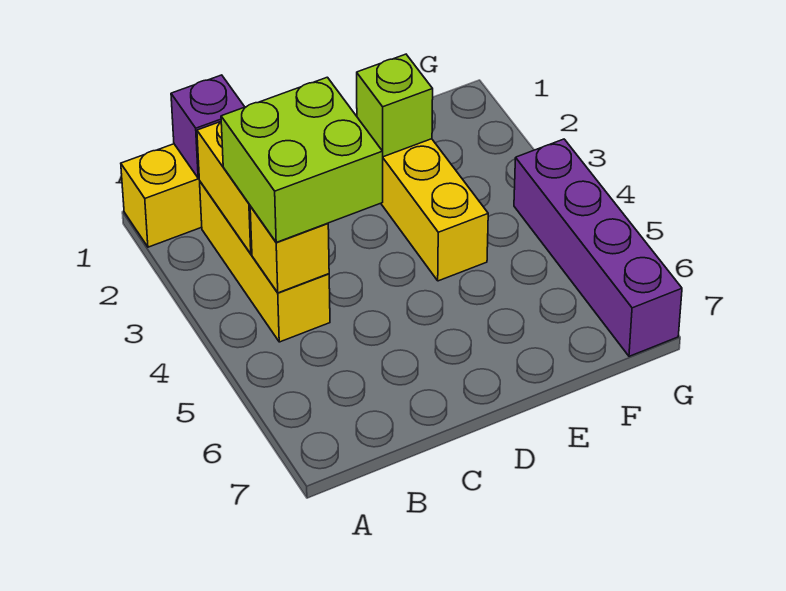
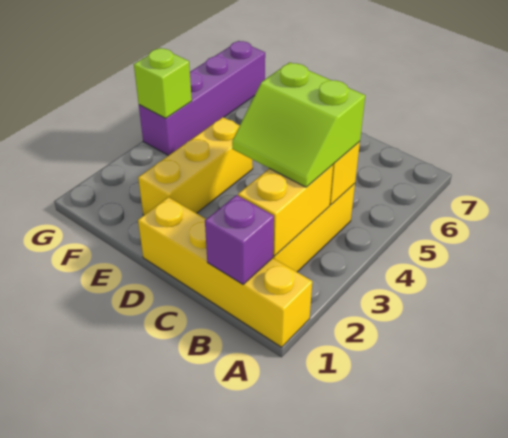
lime 2x2 brick [221,77,383,242] -> lime 2x2 slope [232,62,365,187]
lime 1x1 brick [357,54,433,157] -> lime 1x1 brick moved to [134,48,192,118]

